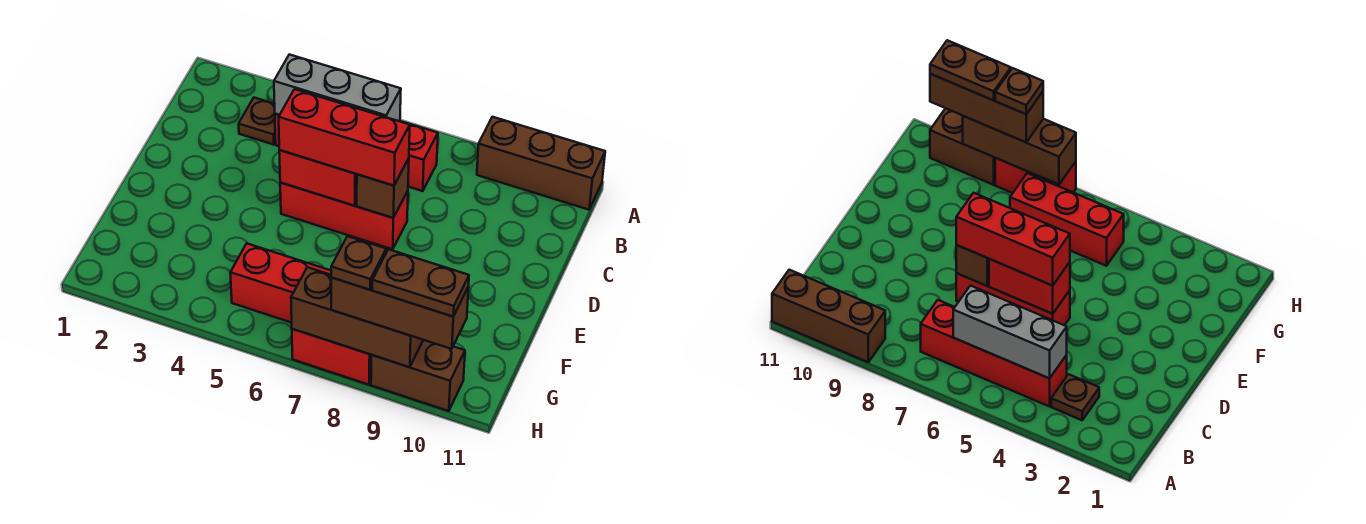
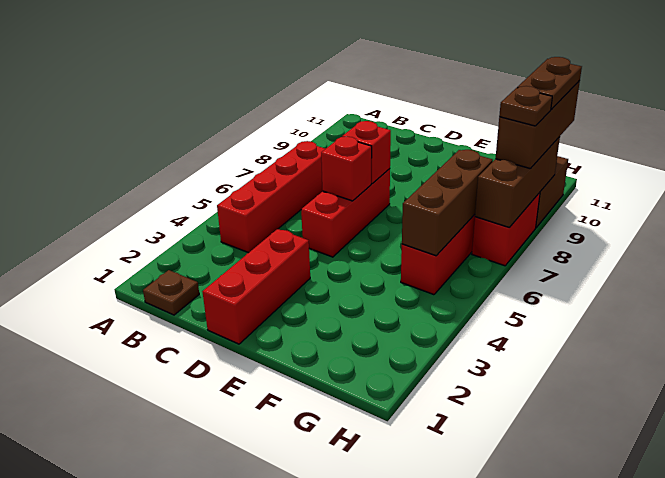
brown 1x3 brick [477,117,605,210] -> brown 1x3 brick moved to [402,150,493,256]
brown 1x1 plate [239,98,276,145] -> brown 1x1 plate moved to [143,270,199,315]
grey 1x3 brick [274,54,401,121] -> none
red 1x2 brick [279,150,357,206] -> red 1x1 brick [321,137,372,201]
red 1x3 brick [279,89,410,186] -> red 1x3 brick moved to [202,229,310,344]
brown 1x1 brick [357,158,409,218] -> red 1x1 brick [342,121,391,184]

